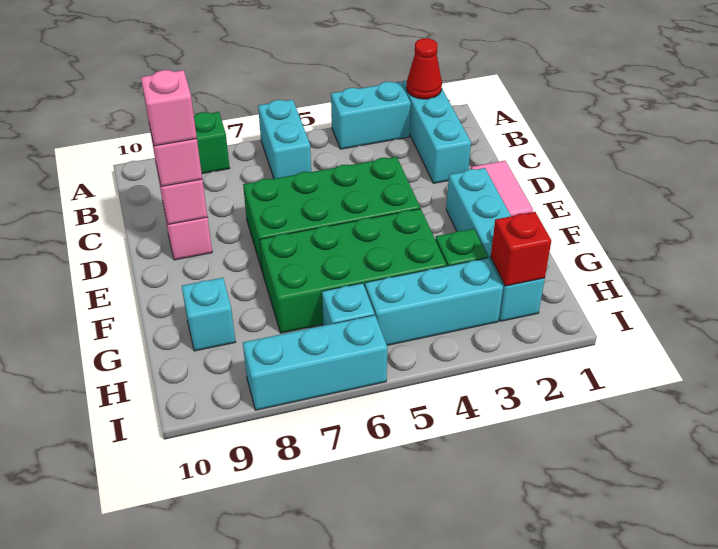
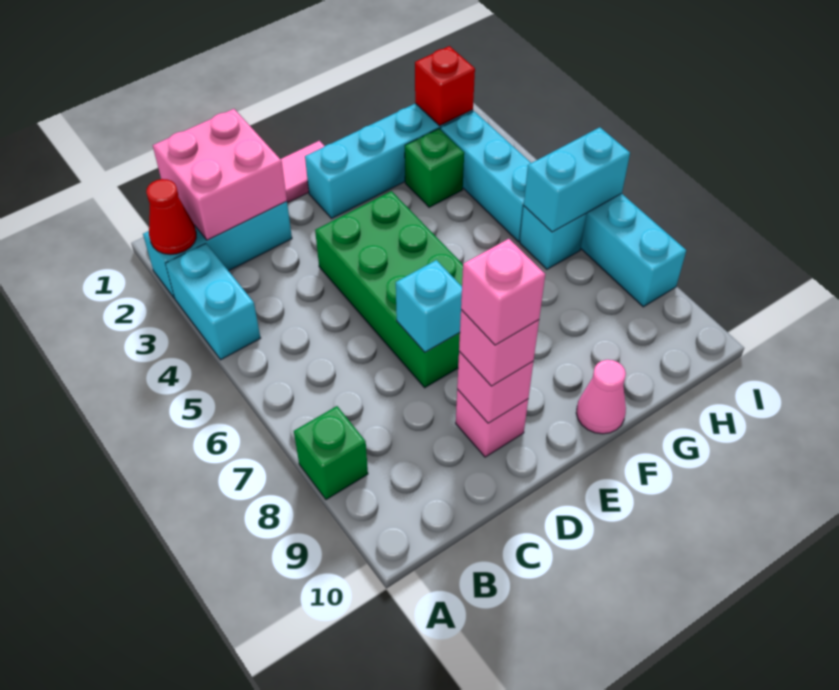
cyan 1x2 brick [258,100,311,179] -> cyan 1x2 brick moved to [524,127,630,232]
none -> pink 2x2 brick [153,109,287,240]
green 2x4 brick [260,209,447,333] -> none
none -> pink 1x1 cone [576,360,626,434]
cyan 1x1 brick [182,278,235,351] -> cyan 1x1 brick moved to [396,260,462,352]

